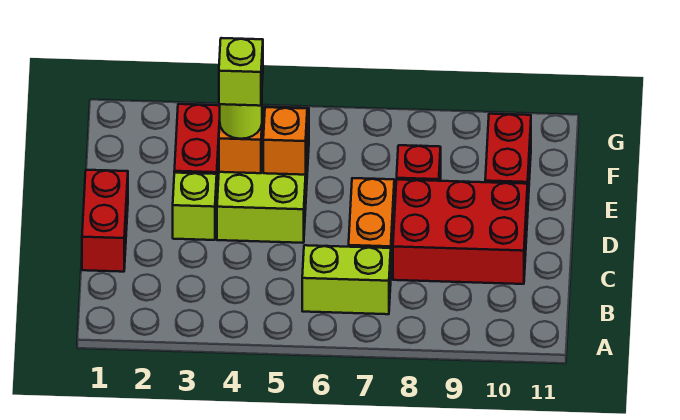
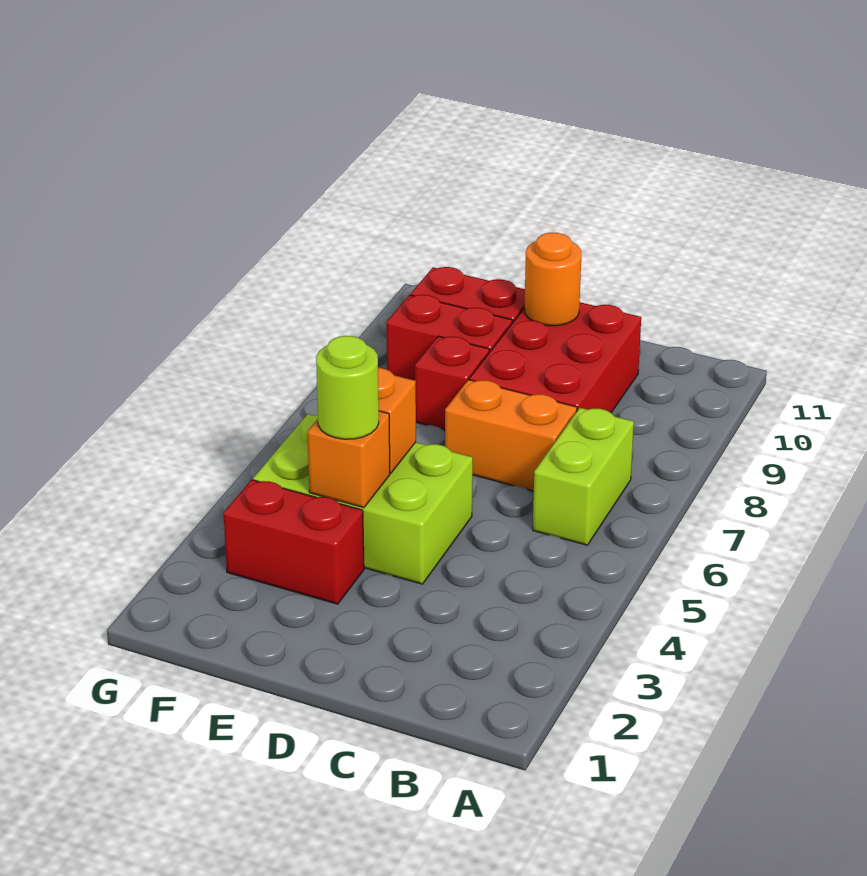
red 1x2 brick [82,170,128,272] -> red 1x2 brick moved to [386,295,512,380]
lime 1x1 brick [173,173,217,240] -> none
none -> orange 1x1 round brick [525,233,581,326]
lime 1x1 brick [219,38,263,106] -> none

